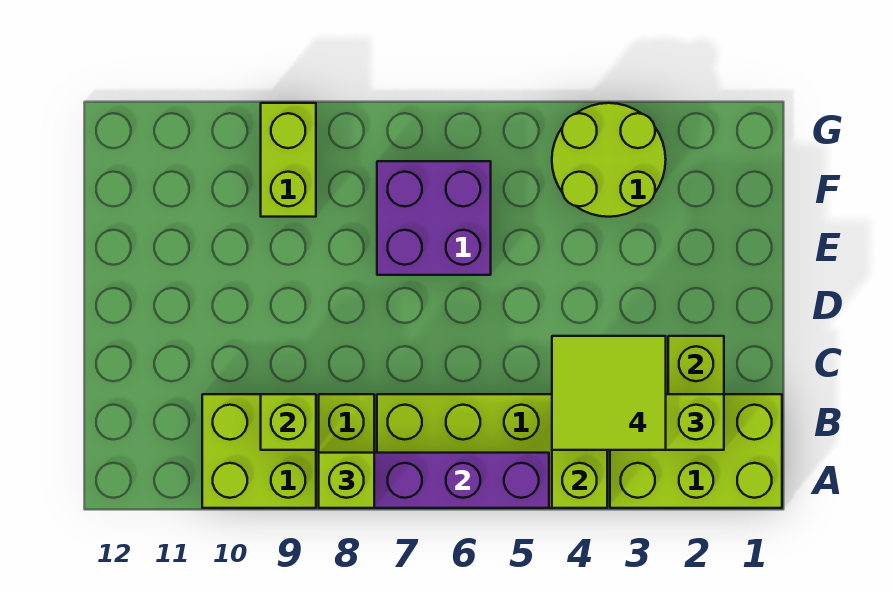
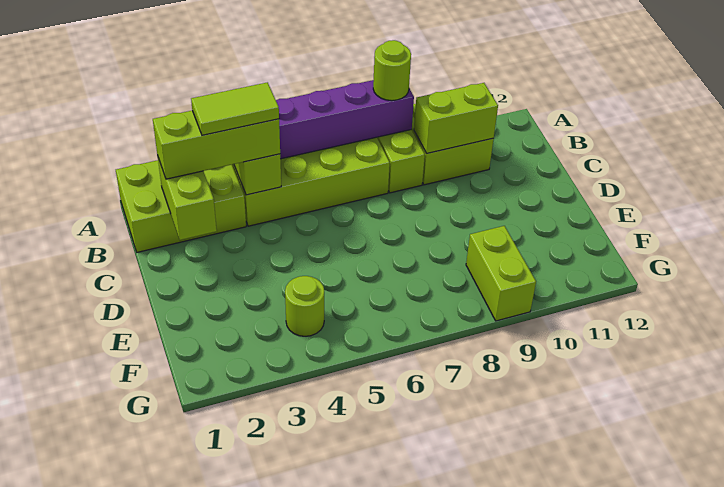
lime 1x1 brick [319,453,374,508] -> lime 1x1 round brick [373,40,411,101]
lime 2x2 tile [552,336,666,450] -> lime 1x2 tile [191,82,279,135]
lime 1x1 brick [261,394,316,450] -> lime 1x2 brick [414,83,498,153]
purple 2x2 brick [377,161,491,275] -> none
lime 2x2 round brick [552,103,666,217] -> lime 1x1 round brick [285,276,324,336]

